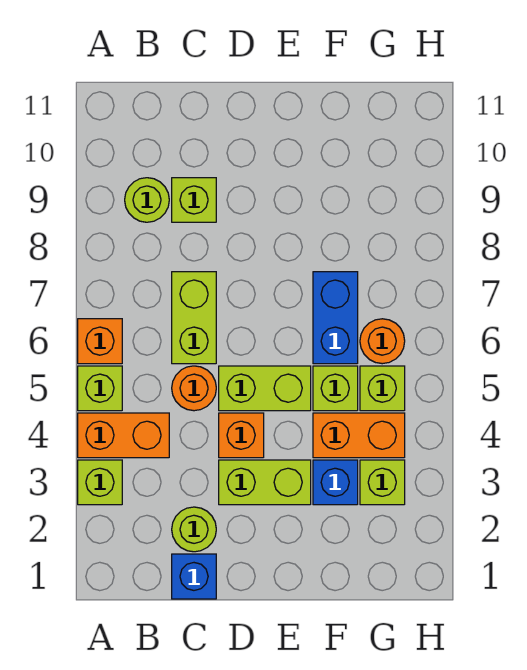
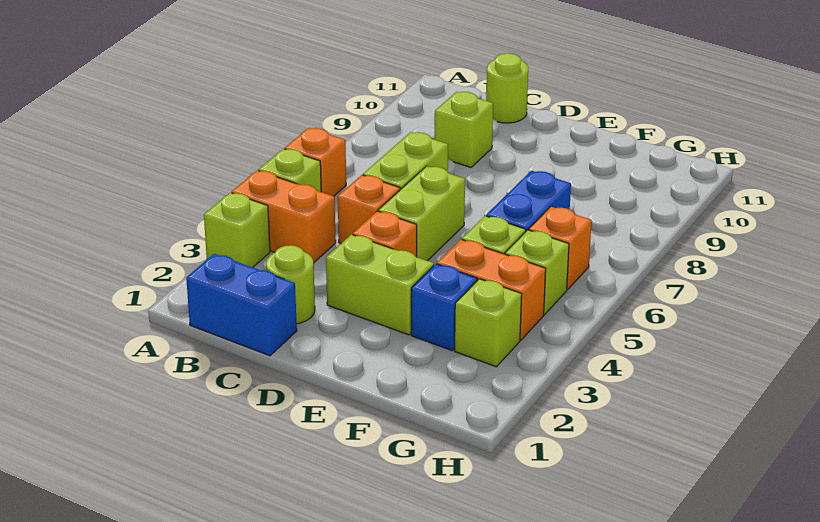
lime 1x1 round brick [125,178,169,222] -> lime 1x1 round brick moved to [486,53,528,123]
blue 1x1 brick [172,554,216,599] -> blue 1x2 brick [186,254,297,356]
orange 1x1 round brick [172,366,216,411] -> orange 1x1 brick [338,175,400,243]
lime 1x2 brick [219,366,311,411] -> lime 1x2 brick turned to [378,166,465,261]
orange 1x1 round brick [360,319,405,364] -> orange 1x1 brick [529,207,592,290]

